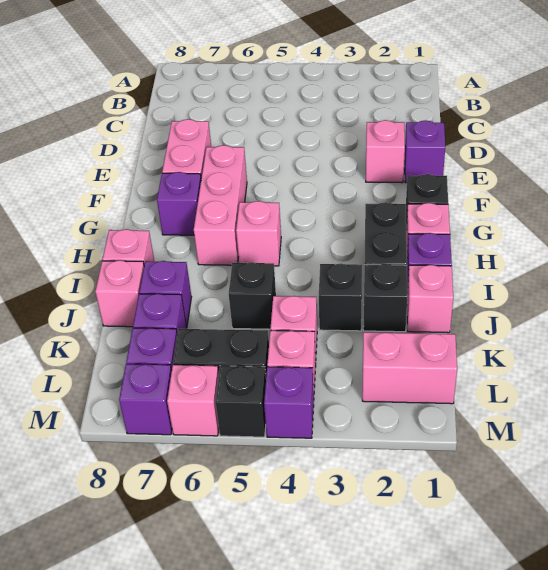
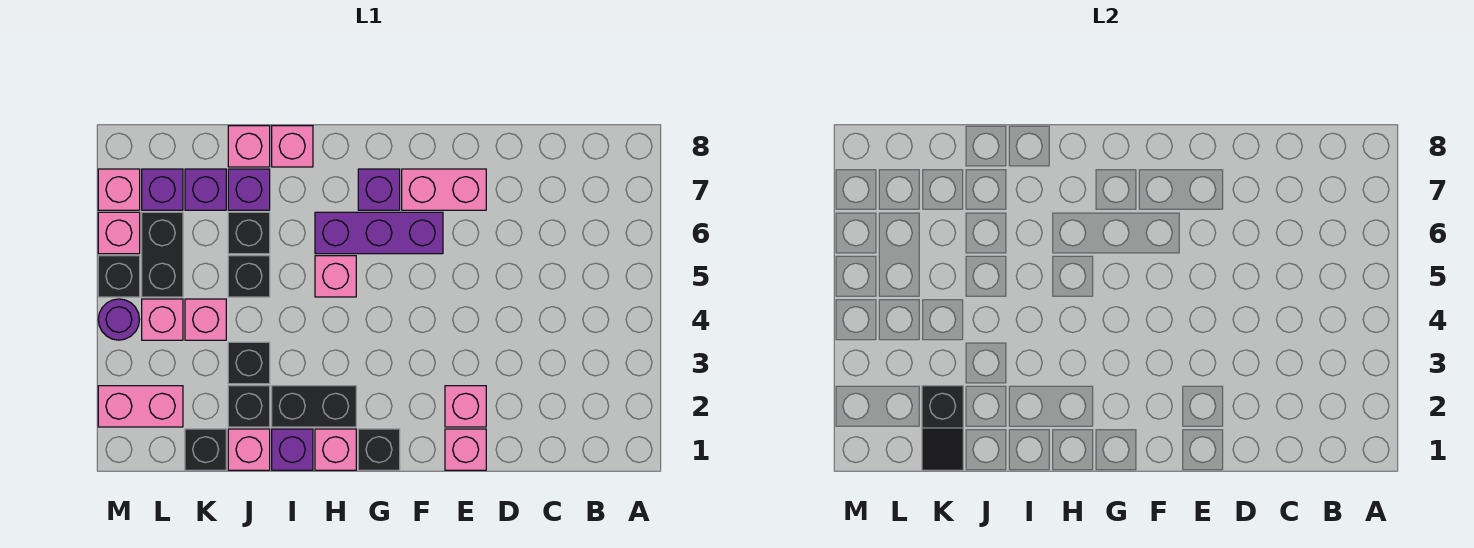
purple 1x1 brick [405,120,445,183] -> pink 1x1 brick [445,429,486,470]
pink 1x3 brick [194,145,247,265] -> purple 1x3 brick [315,212,443,254]
none -> black 1x1 brick [228,212,270,254]
none -> black 1x1 brick [185,429,226,470]
none -> black 1x2 slope [922,386,963,470]
pink 1x2 brick [362,332,457,404] -> pink 1x2 brick turned to [98,386,183,427]
purple 1x1 brick [264,367,314,438] -> purple 1x1 round brick [98,299,140,340]
purple 1x1 brick [119,364,172,435] -> pink 1x1 brick [98,169,140,210]

